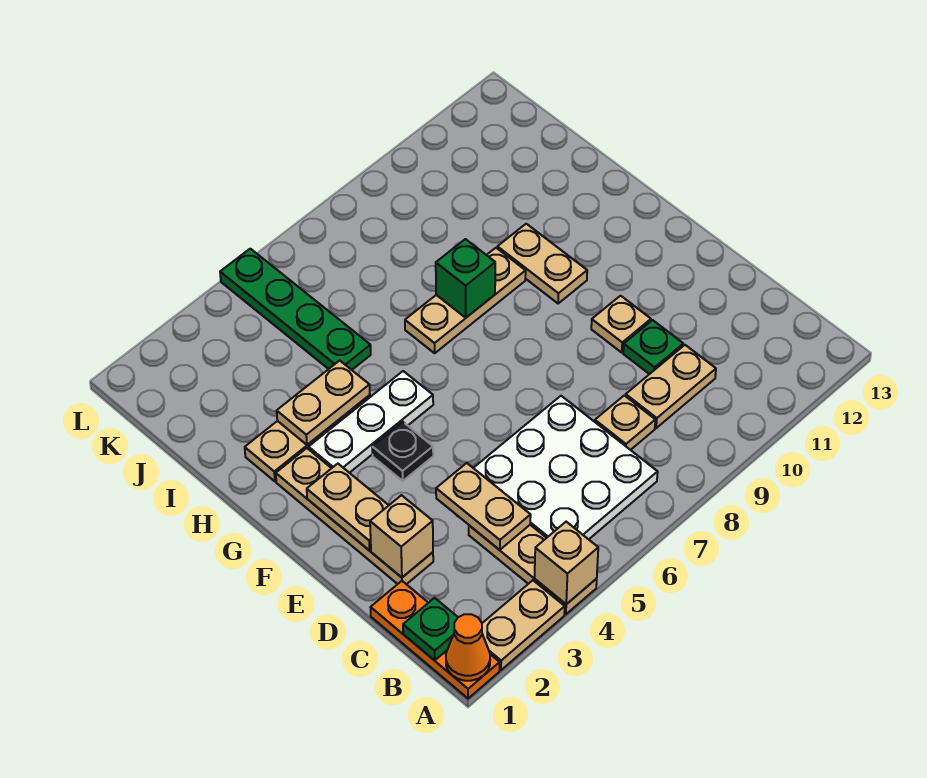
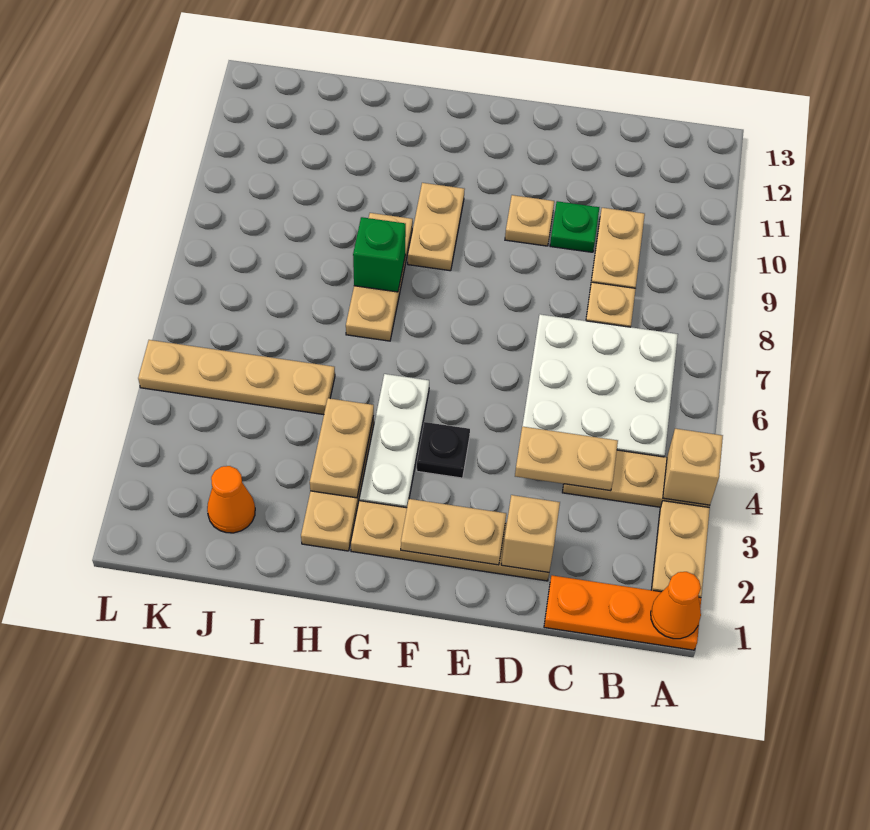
green 1x1 plate [403,598,458,660] -> none
tan 1x2 plate [497,224,587,303] -> tan 1x2 plate turned to [408,183,465,271]
green 1x4 plate [220,249,371,370] -> tan 1x4 plate [138,340,335,415]
none -> orange 1x1 cone [207,466,255,533]

